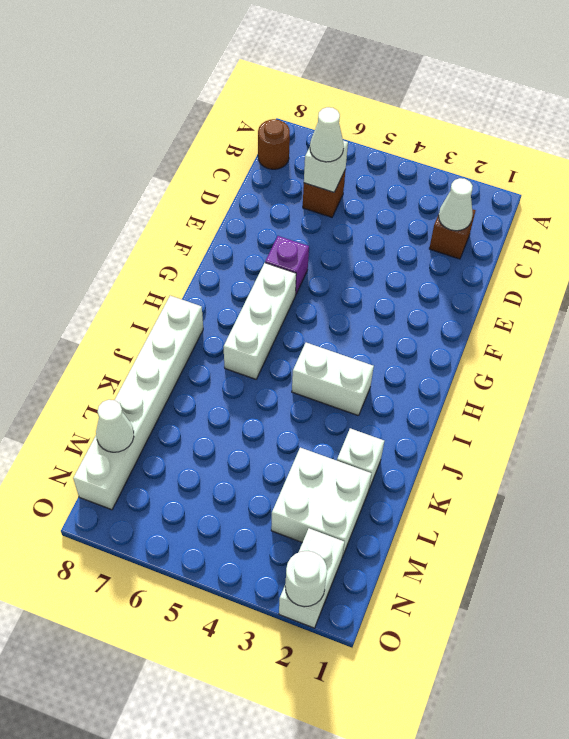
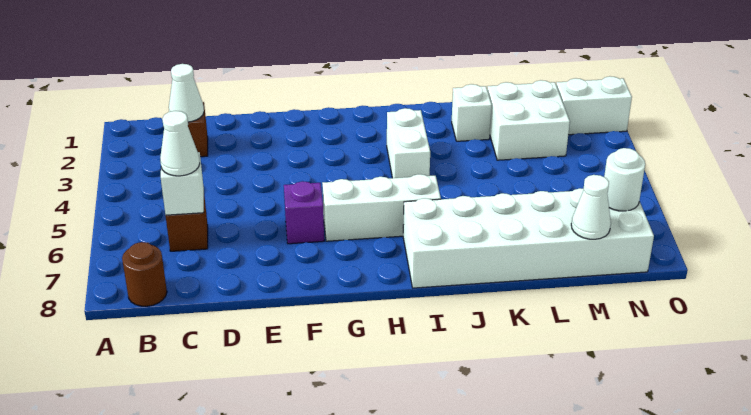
white 1x6 brick [73,296,203,510] -> white 2x6 brick [403,188,654,288]
white 1x1 round brick [285,551,327,607] -> white 1x1 round brick moved to [604,148,645,211]

